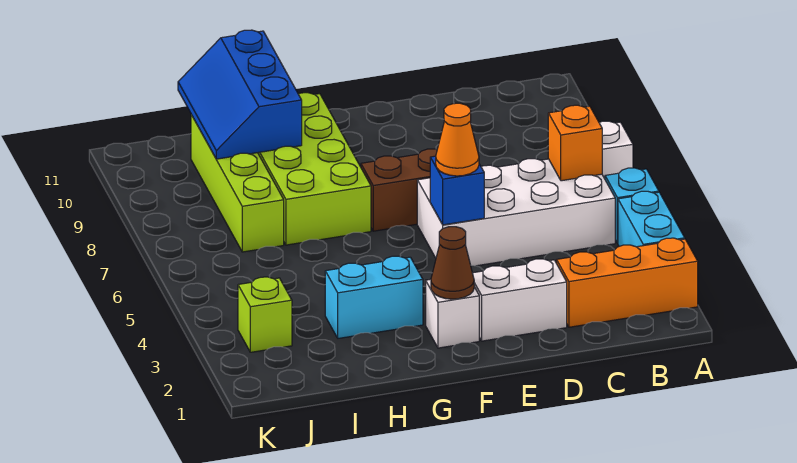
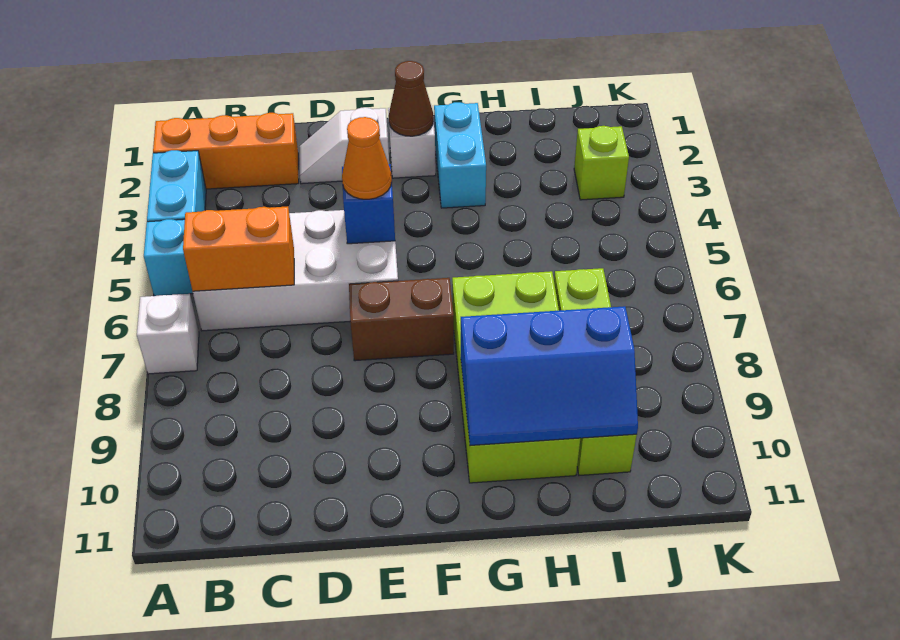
orange 1x1 brick [548,105,602,181] -> orange 1x2 brick [183,206,294,291]
white 1x2 brick [473,259,567,341] -> white 1x2 slope [300,107,389,184]
cyan 1x2 brick [325,256,423,338] -> cyan 1x2 brick turned to [434,102,486,208]
blue 2x3 slope [178,30,302,159] -> blue 2x3 slope turned to [461,306,638,445]

